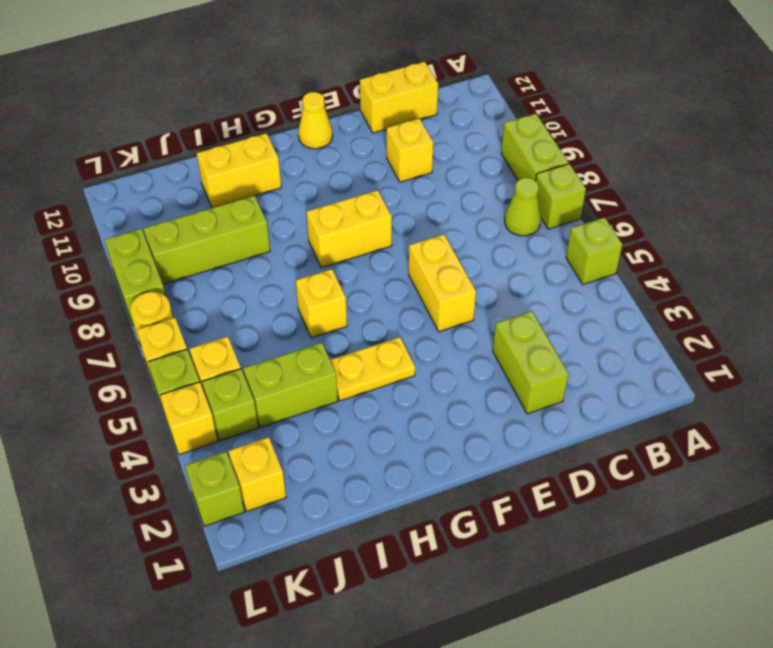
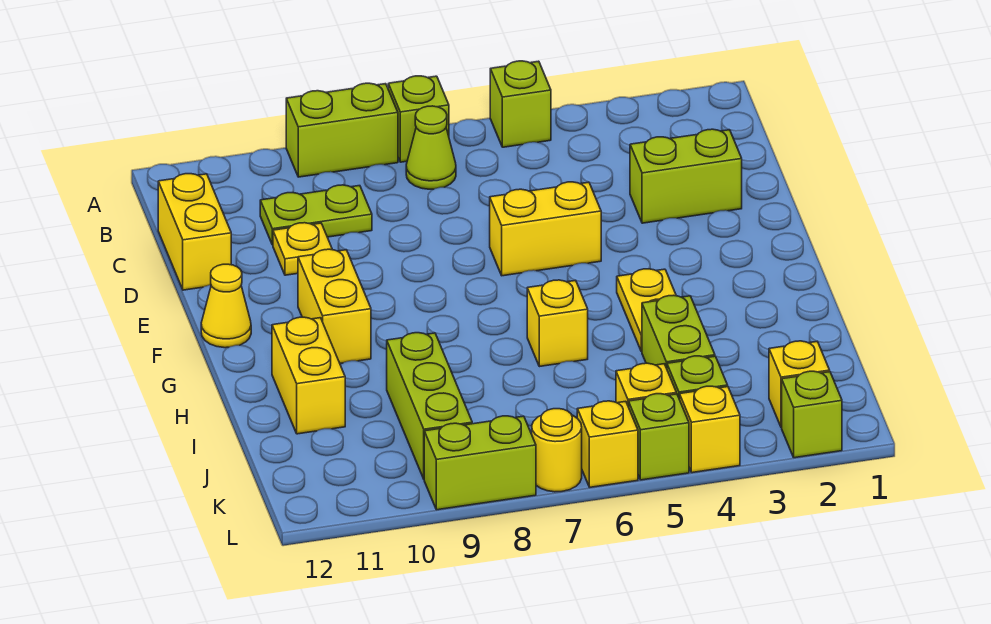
none -> lime 1x2 plate [260,185,372,245]
yellow 1x1 brick [387,118,433,182] -> yellow 1x1 plate [273,223,332,275]
yellow 1x2 brick [307,190,392,268] -> yellow 1x2 brick moved to [298,249,371,363]

